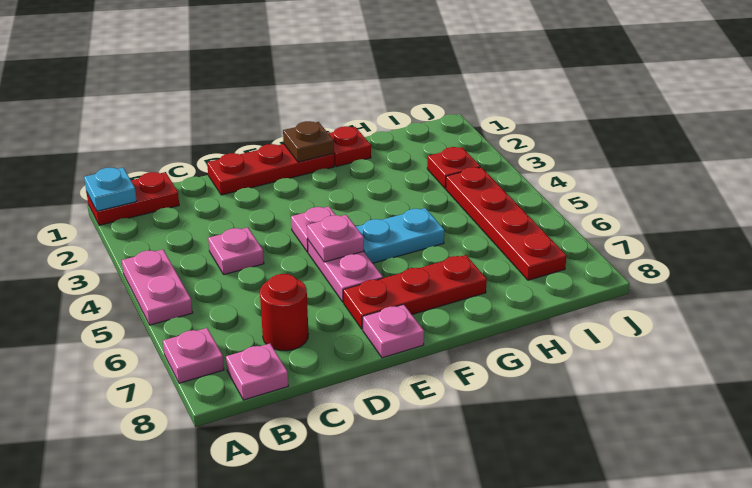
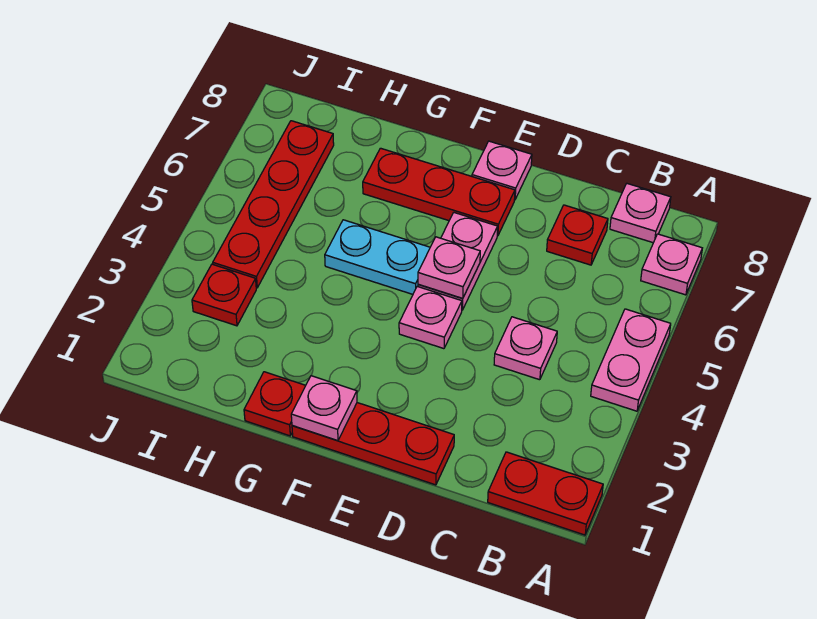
cyan 1x1 plate [84,168,137,211] -> none
red 1x1 round brick [260,274,308,351] -> red 1x1 plate [547,205,608,265]
brown 1x1 plate [283,121,334,162] -> pink 1x1 plate [291,376,357,441]

